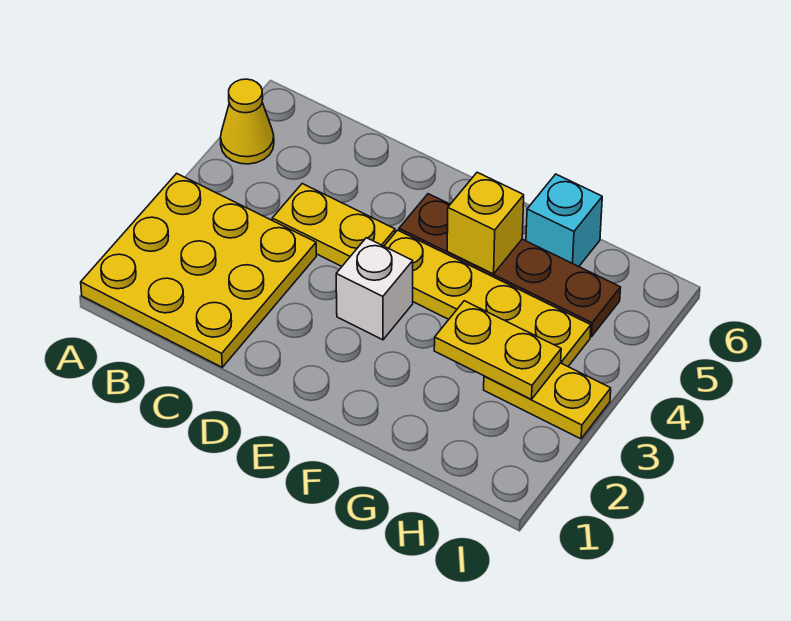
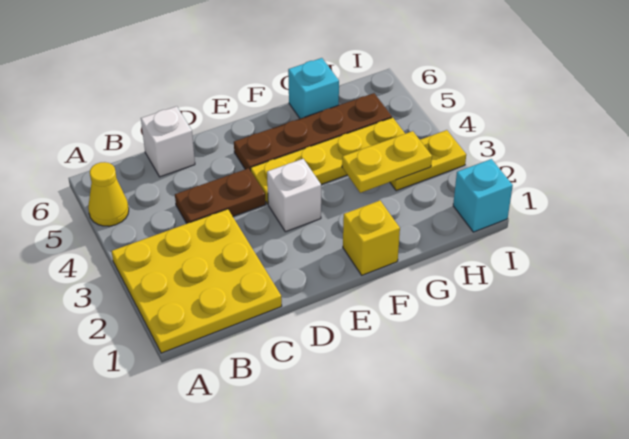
yellow 1x2 plate [272,184,395,266] -> brown 1x2 plate [175,168,266,223]
none -> white 1x1 brick [141,106,195,177]
yellow 1x1 brick [447,172,524,274] -> yellow 1x1 brick moved to [343,201,400,275]
none -> cyan 1x1 brick [453,159,513,232]

